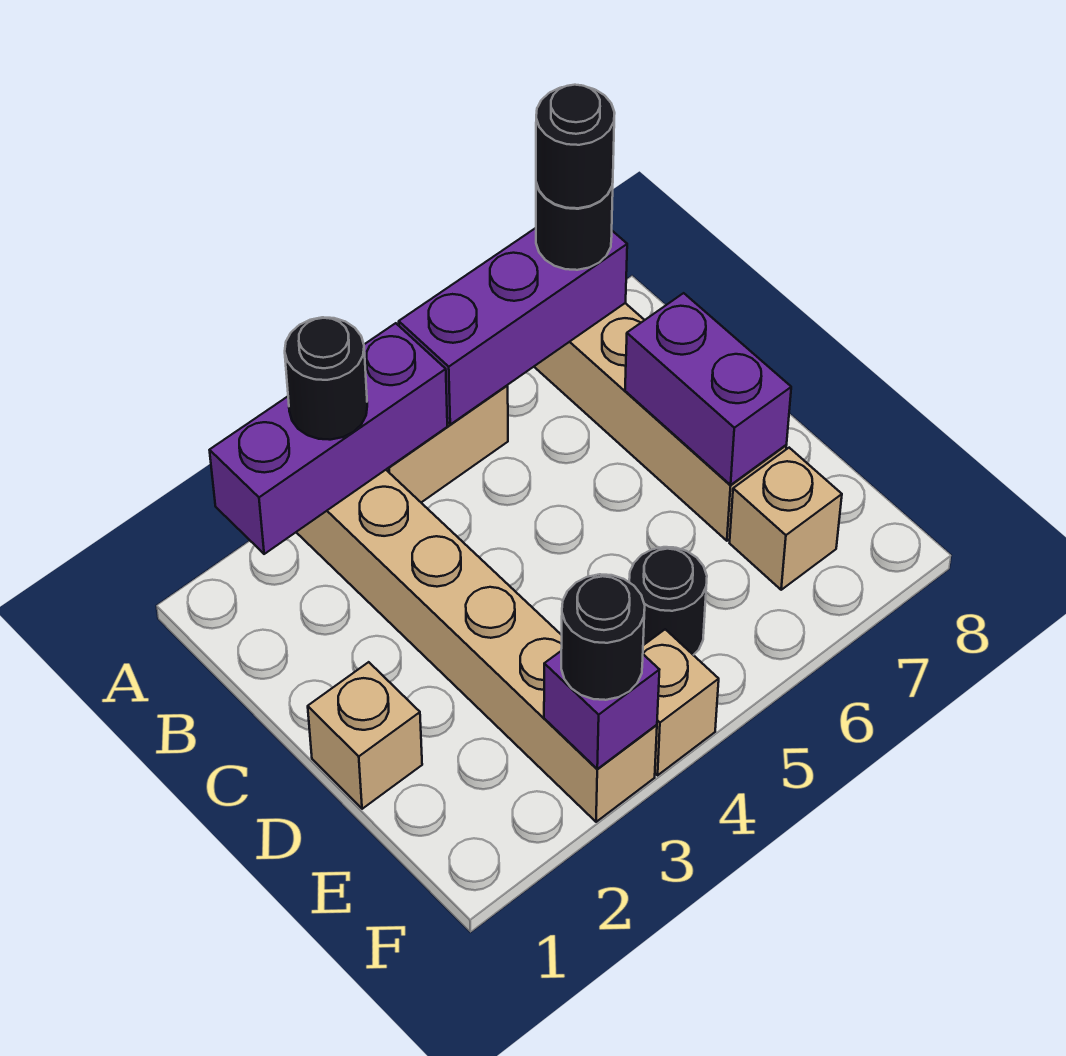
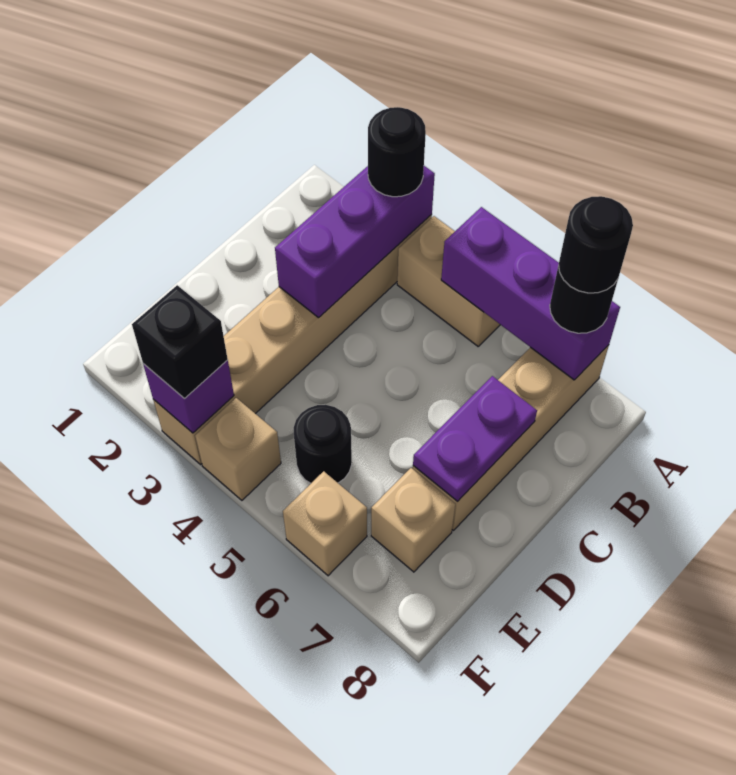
purple 1x3 brick [210,323,447,554] -> purple 1x3 brick turned to [275,166,435,318]
purple 1x2 brick [625,293,791,485] -> purple 1x2 plate [413,376,537,502]
tan 1x1 brick [308,662,422,809] -> tan 1x1 brick moved to [283,471,367,576]
black 1x1 round brick [561,574,645,700] -> black 1x1 brick [132,285,228,398]

